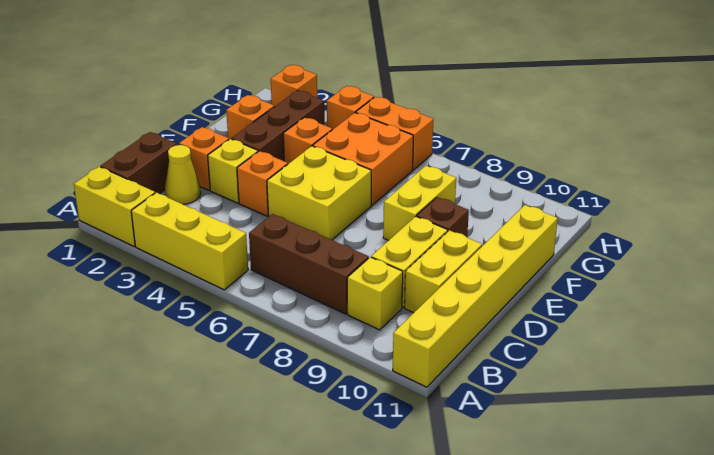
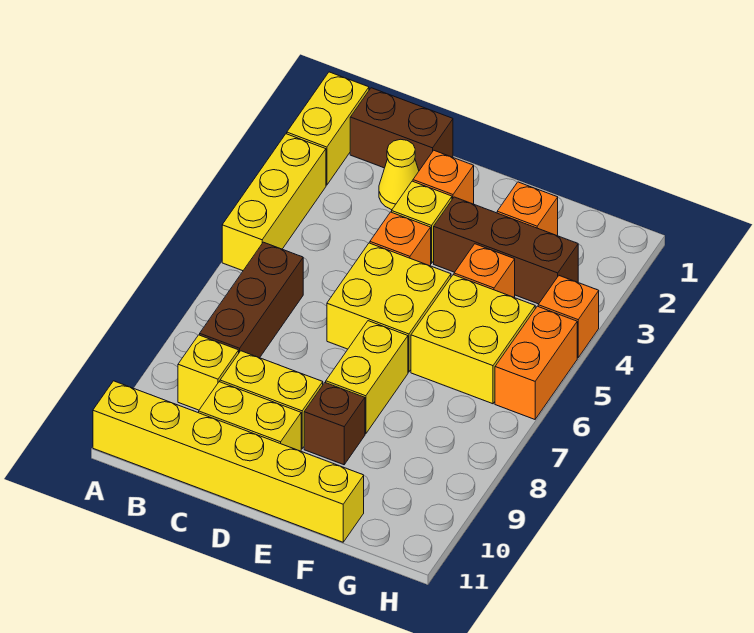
yellow 1x2 brick [383,166,456,240] -> yellow 1x2 brick turned to [326,321,408,434]
orange 2x2 brick [313,113,413,205] -> yellow 2x2 brick [411,275,535,404]
orange 1x1 brick [271,65,317,107] -> none

